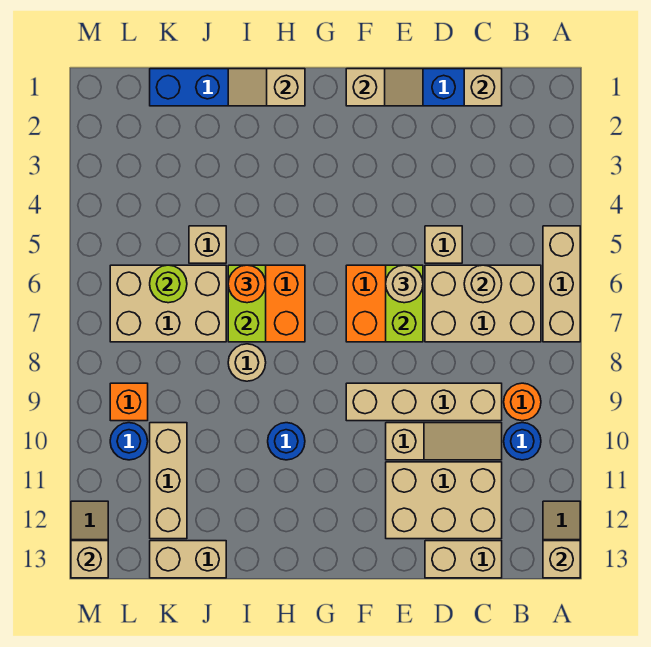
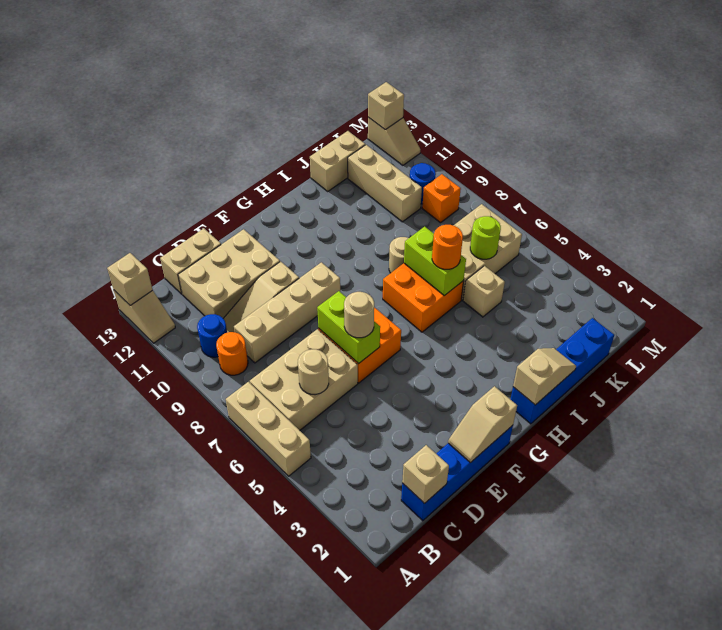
tan 1x1 brick [425,226,462,263] -> none
blue 1x1 round brick [268,423,305,460] -> none

